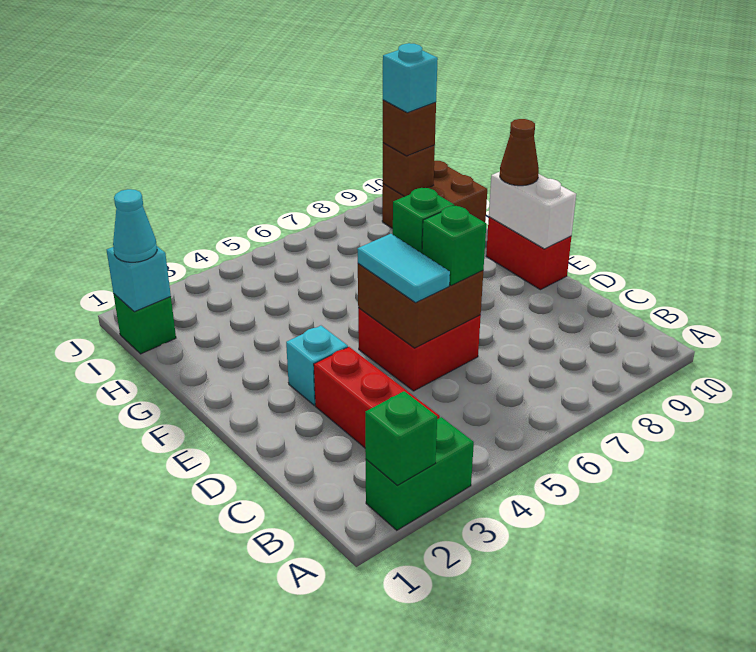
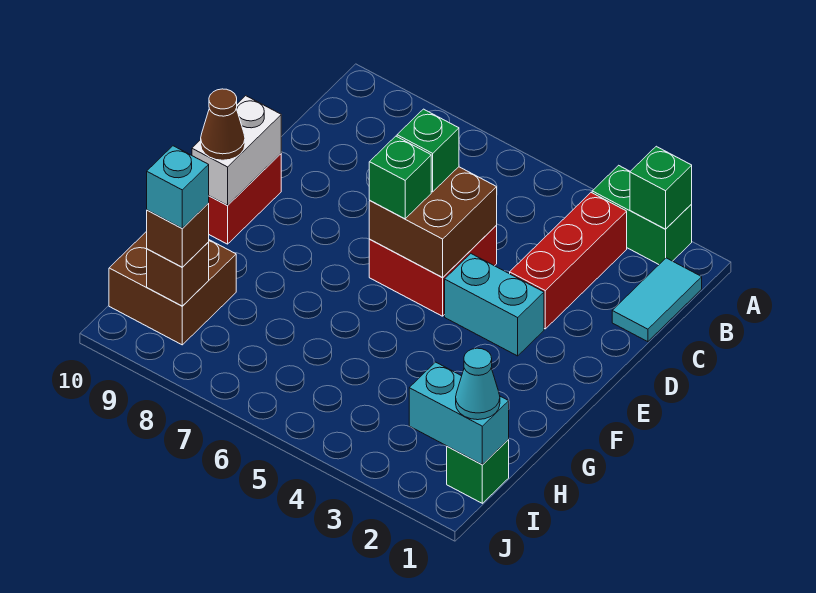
cyan 1x2 tile [357,234,450,303] -> cyan 1x2 tile moved to [612,258,702,342]
cyan 1x1 brick [286,326,348,405] -> cyan 1x2 brick [445,254,544,356]
cyan 1x1 brick [107,246,171,312] -> cyan 1x2 brick [409,362,509,464]

